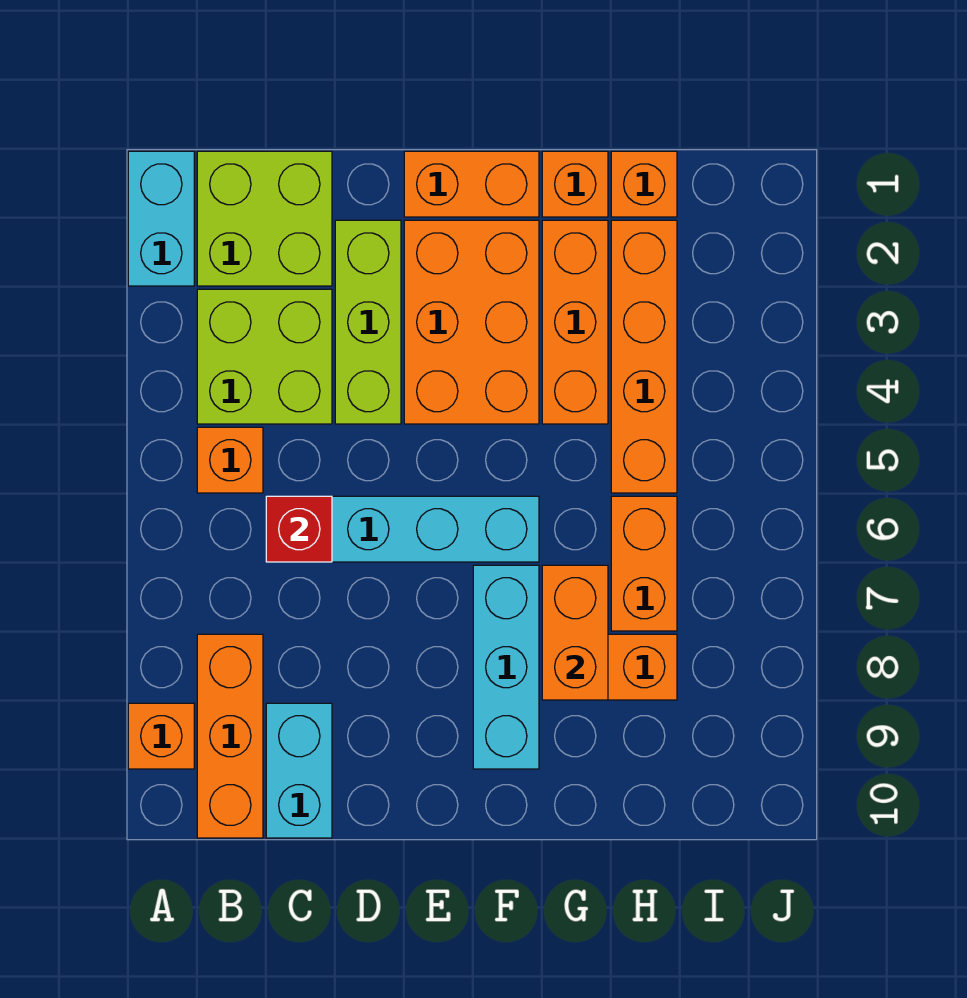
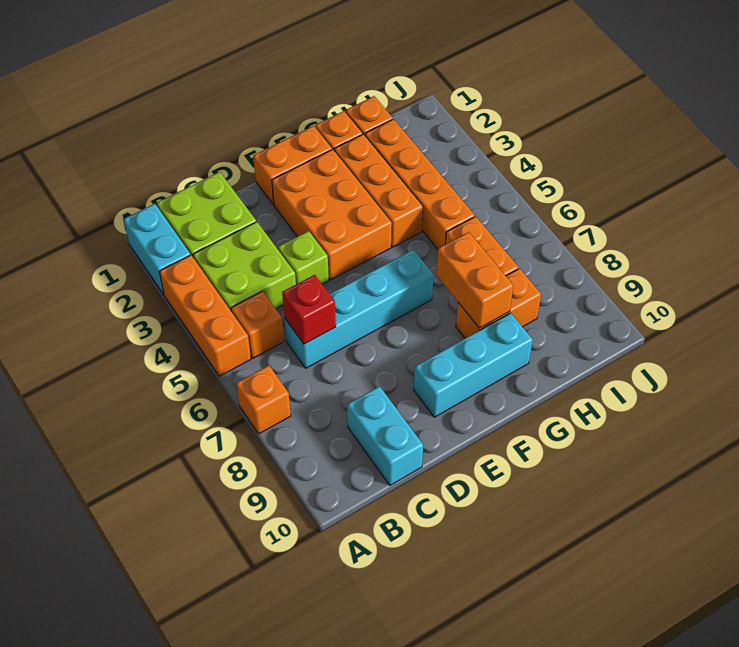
orange 1x1 brick [128,703,194,769] -> orange 1x1 brick moved to [236,365,291,434]
orange 1x3 brick [197,634,263,838] -> orange 1x3 brick moved to [159,255,251,376]
lime 1x3 brick [335,220,401,424] -> lime 1x1 brick [278,231,329,284]
cyan 1x3 brick [473,565,539,769] -> cyan 1x3 brick turned to [414,313,533,417]

